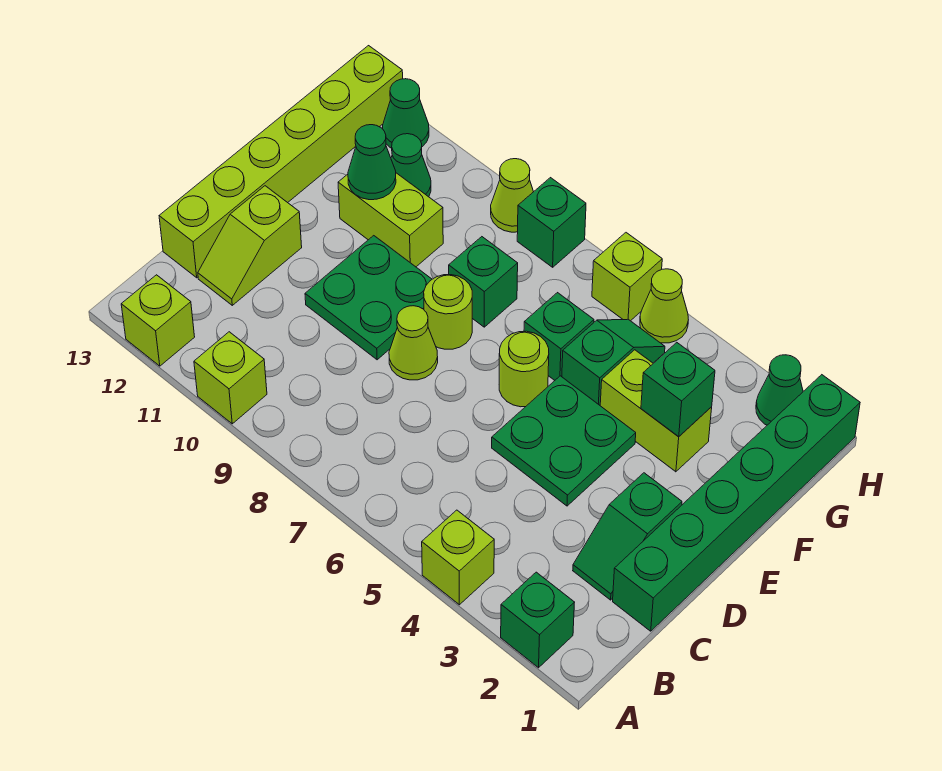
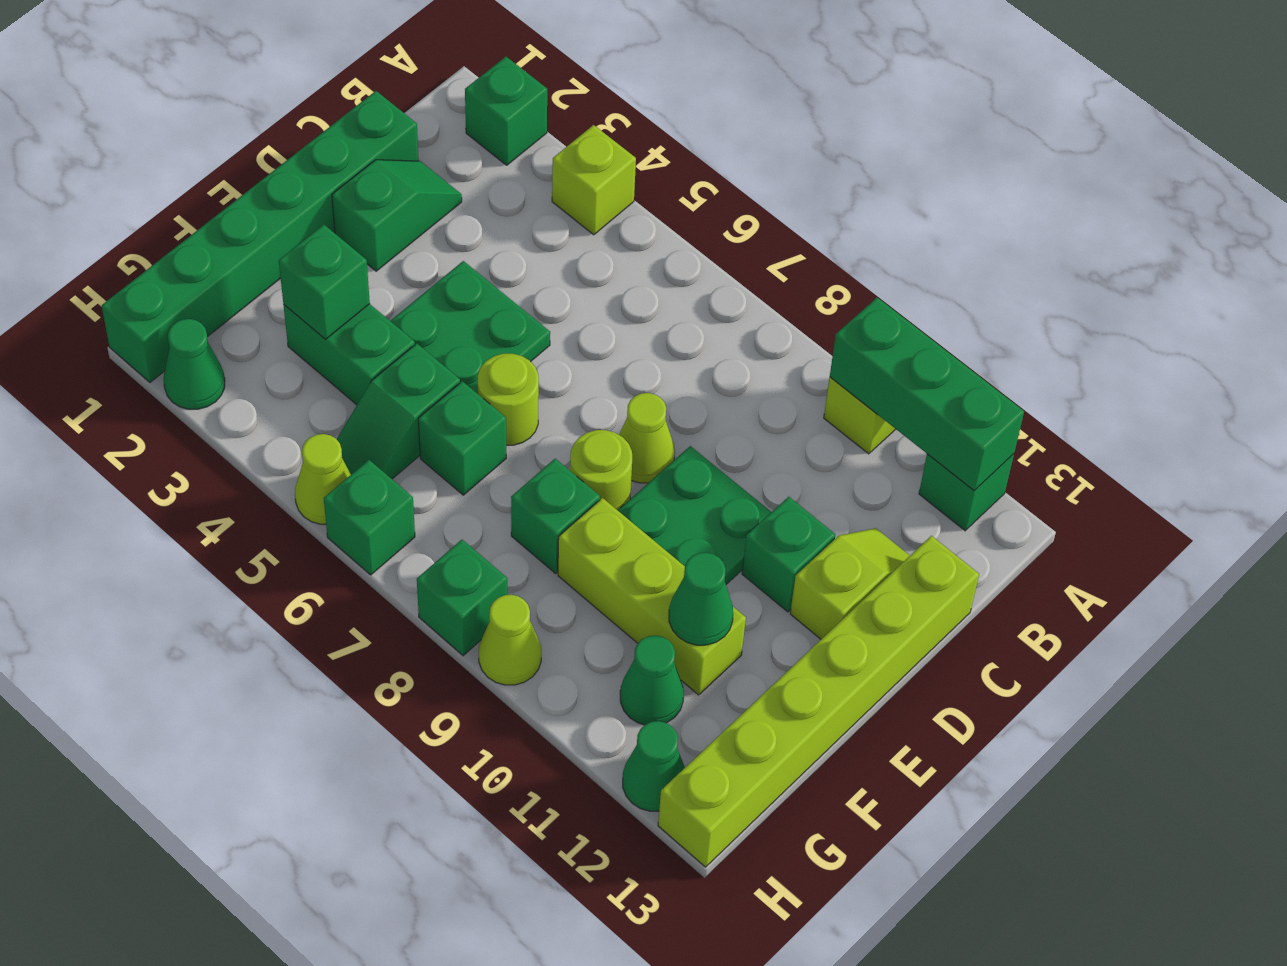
none -> green 1x3 brick [830,298,1024,491]
lime 1x1 brick [121,275,195,366] -> green 1x1 brick [919,454,1014,531]
none -> green 1x1 brick [742,497,835,612]
lime 1x2 brick [600,350,712,472] -> green 1x2 brick [284,304,415,405]
lime 1x2 brick [338,173,443,267] -> lime 1x3 brick [558,498,746,695]
lime 1x1 brick [592,233,662,321] -> green 1x1 brick [324,460,415,575]

